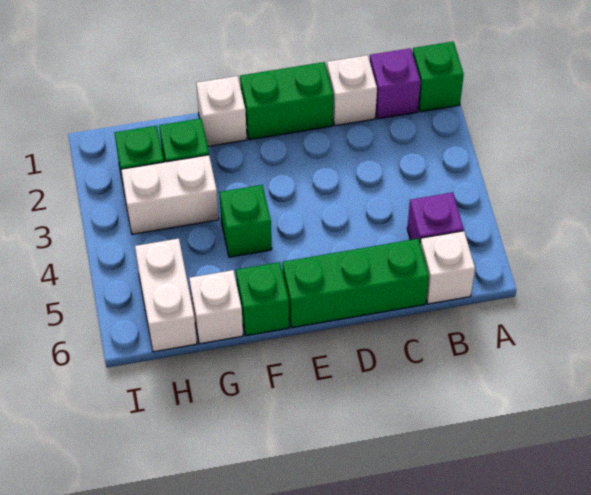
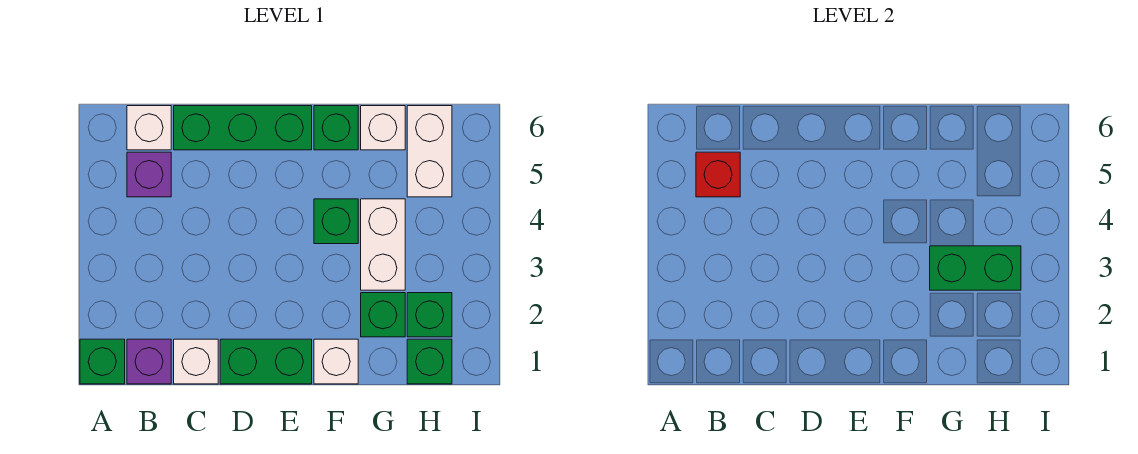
none -> red 1x1 brick [696,152,740,197]
white 1x2 brick [121,155,219,234] -> white 1x2 brick turned to [361,199,405,290]
none -> green 1x2 brick [930,246,1021,290]
none -> green 1x1 brick [407,339,452,384]

